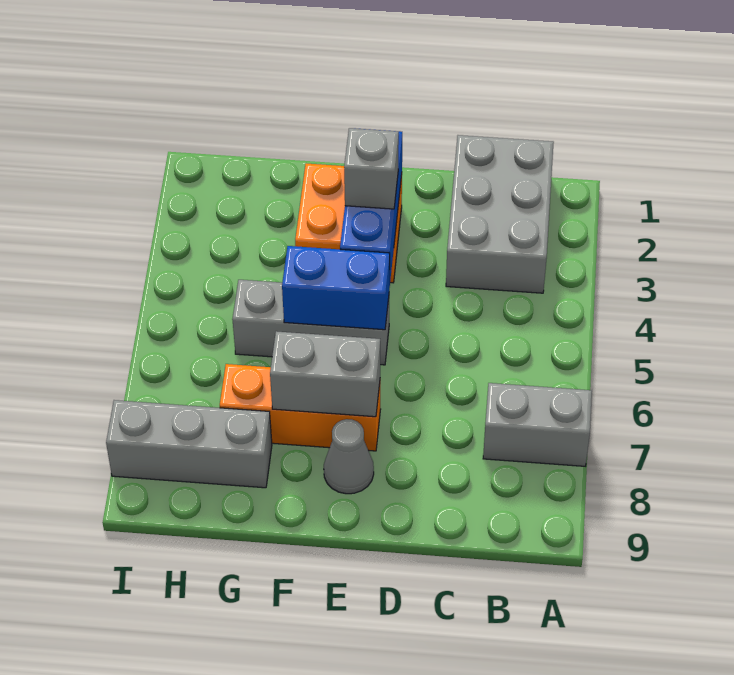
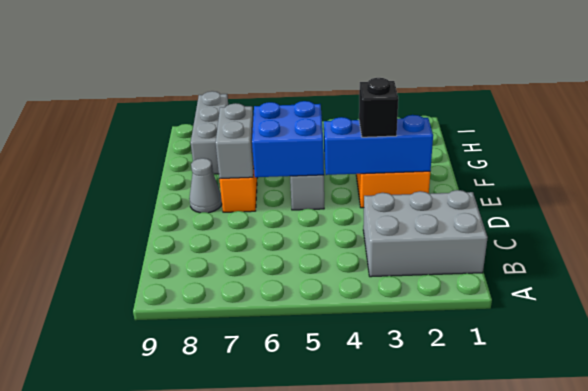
grey 1x2 brick [483,383,592,466] -> none
grey 1x1 brick [344,128,399,209] -> black 1x1 brick [359,78,398,137]
blue 1x2 brick [282,246,390,330] -> blue 2x2 brick [252,101,324,177]

